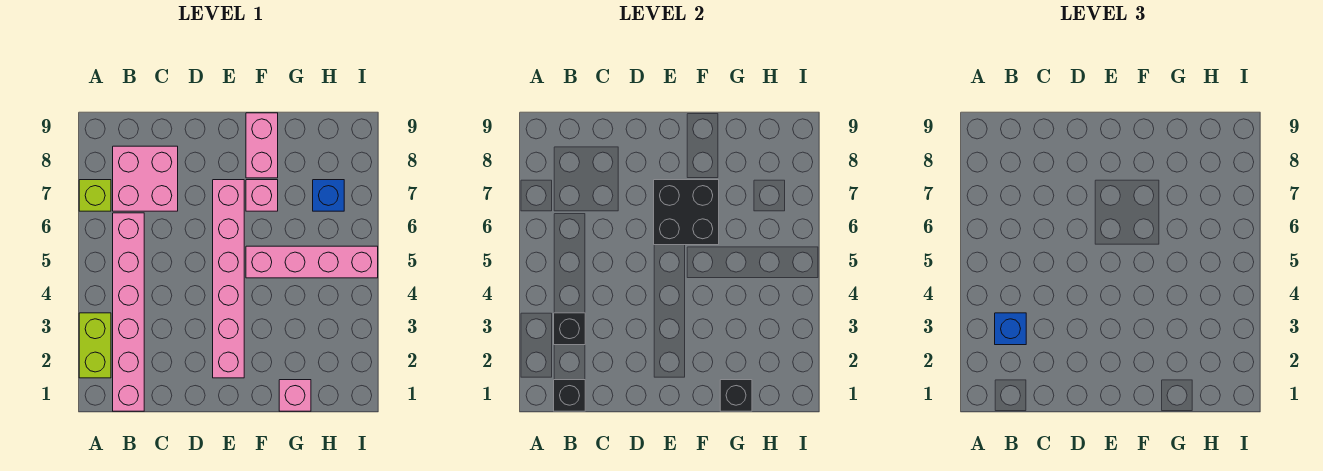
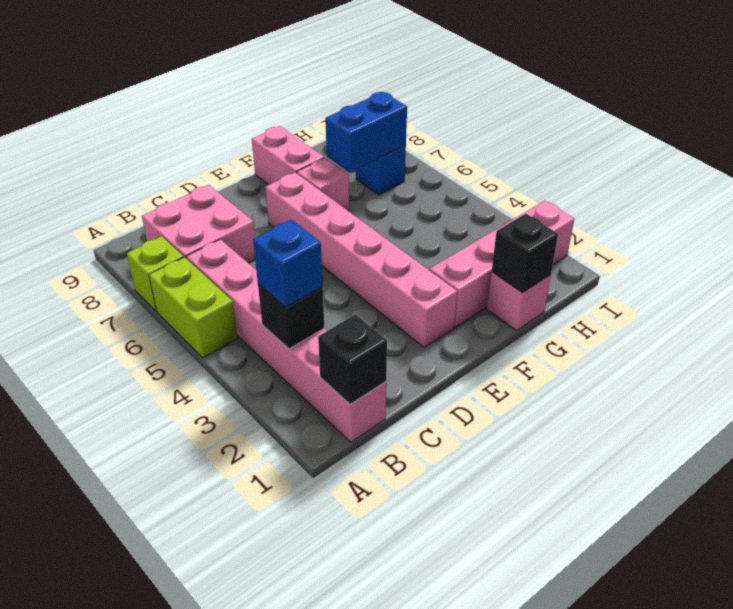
lime 1x2 brick [79,313,111,378] -> lime 1x2 brick moved to [149,257,238,358]
black 2x2 brick [654,180,719,245] -> none
pink 1x4 brick [246,246,378,278] -> pink 1x4 brick moved to [429,201,574,327]
none -> blue 1x2 brick [325,92,407,173]

